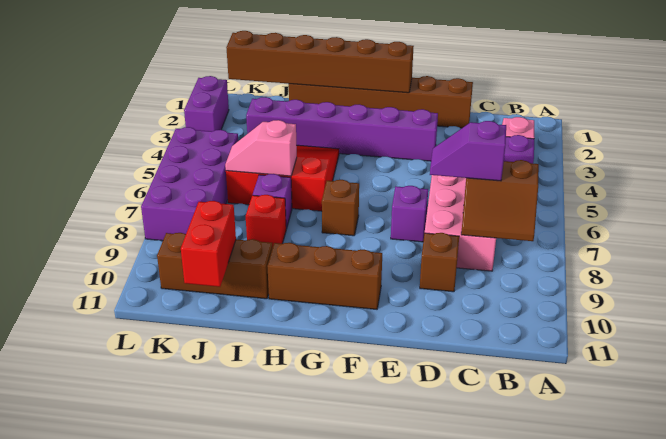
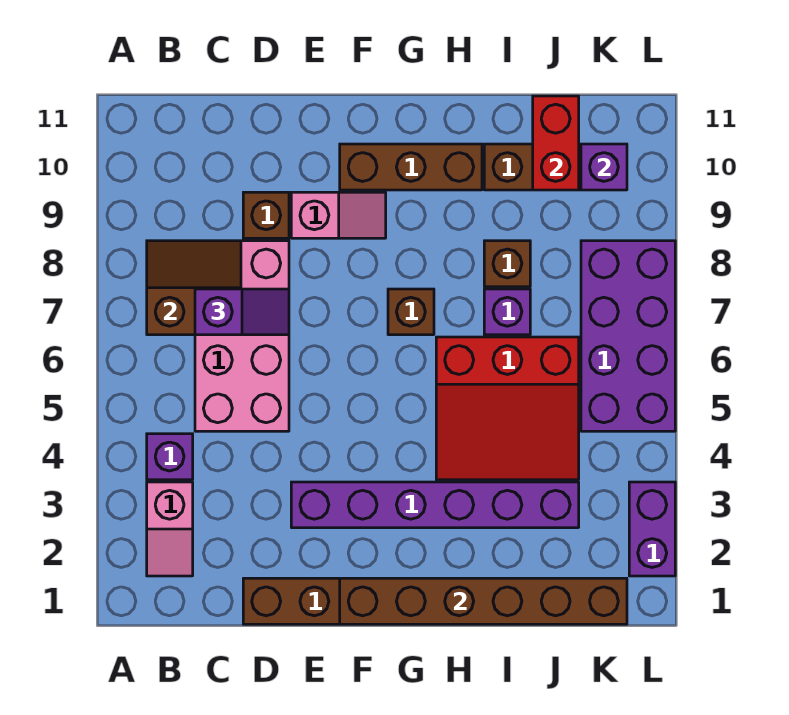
purple 1x1 brick [391,186,428,242] -> purple 1x1 brick moved to [581,144,627,190]
pink 1x2 slope [225,120,297,176] -> pink 1x2 slope moved to [291,192,386,238]
red 1x1 brick [246,195,286,248] -> brown 1x1 brick [484,241,530,287]

